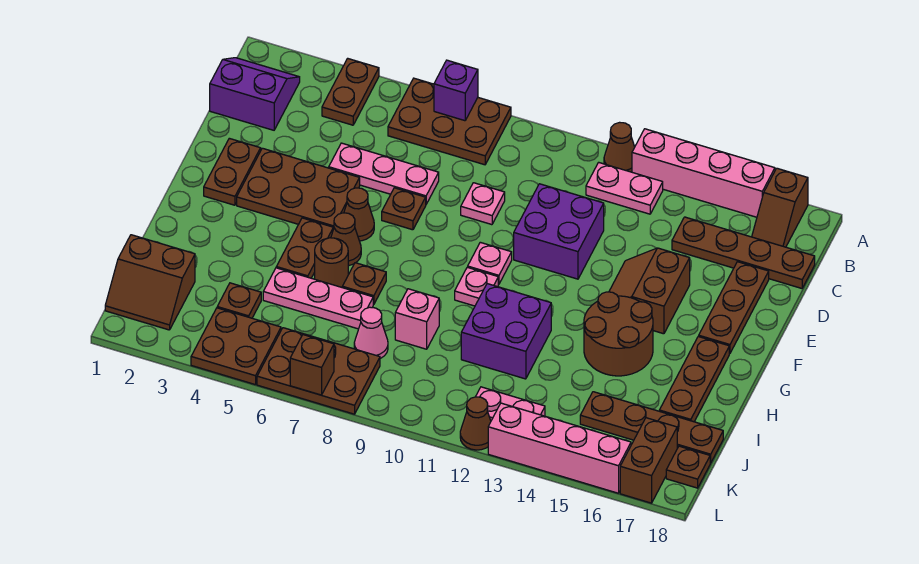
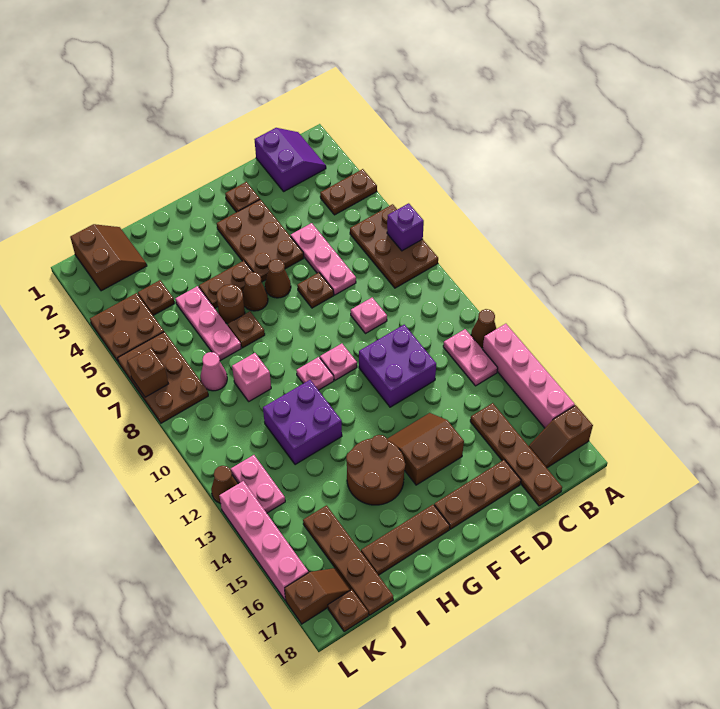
brown 1x2 plate [204,138,261,205] -> brown 1x1 plate [225,182,260,212]
brown 2x2 slope [105,235,195,330] -> brown 2x2 slope turned to [70,224,147,291]
brown 1x2 brick [620,418,677,503] -> brown 1x2 slope [285,568,351,624]

